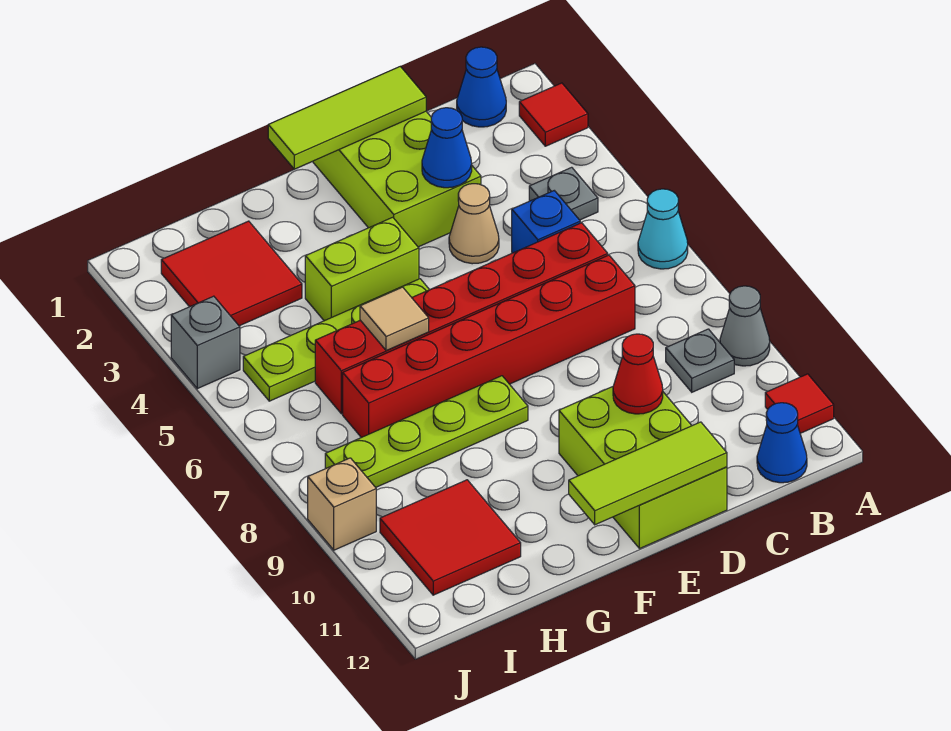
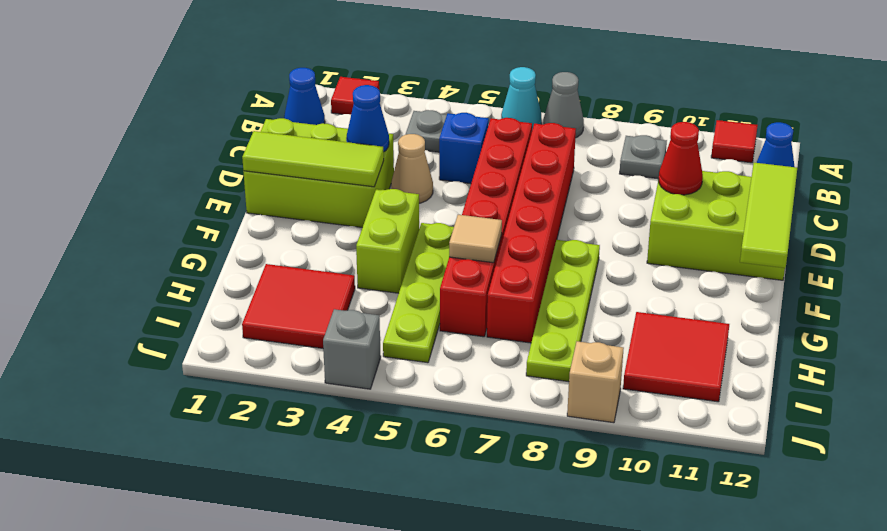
grey 1x1 cone [720,286,770,366] -> grey 1x1 cone moved to [543,72,584,138]
lime 1x3 tile [268,66,426,169] -> lime 1x3 tile turned to [242,131,384,187]

